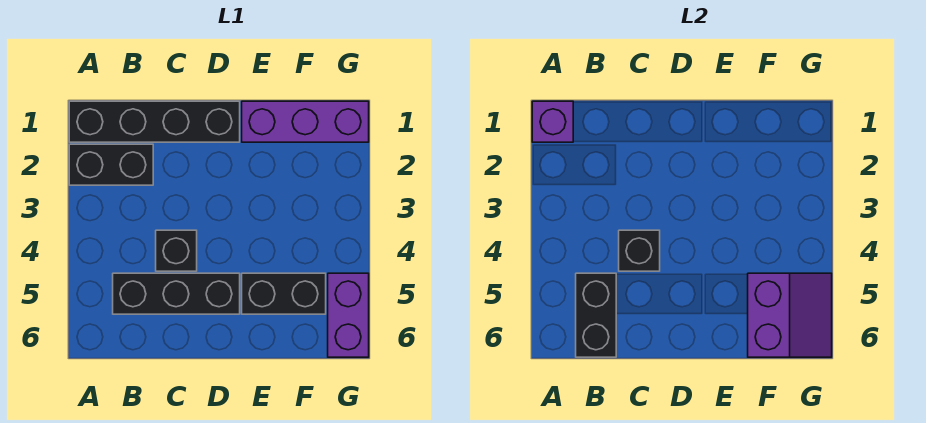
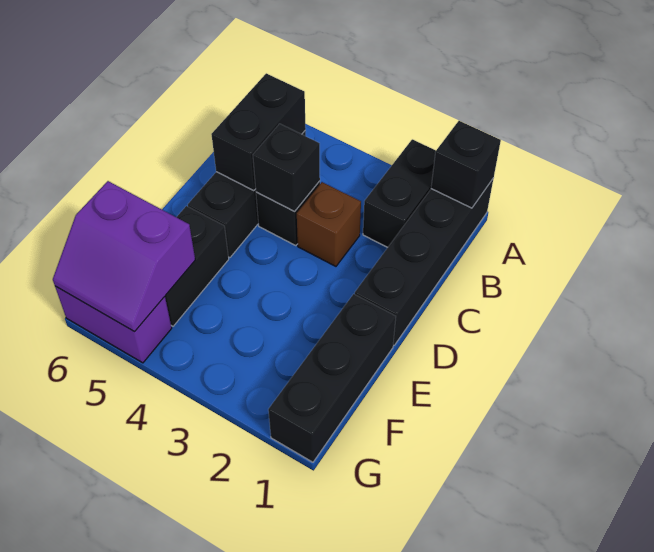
purple 1x1 brick [532,101,573,142] -> black 1x1 brick [431,121,501,208]
black 1x2 brick [576,273,616,357] -> black 1x2 brick turned to [211,73,306,191]
none -> brown 1x1 brick [297,182,361,266]
purple 1x3 brick [242,101,369,142] -> black 1x3 brick [268,294,396,462]

